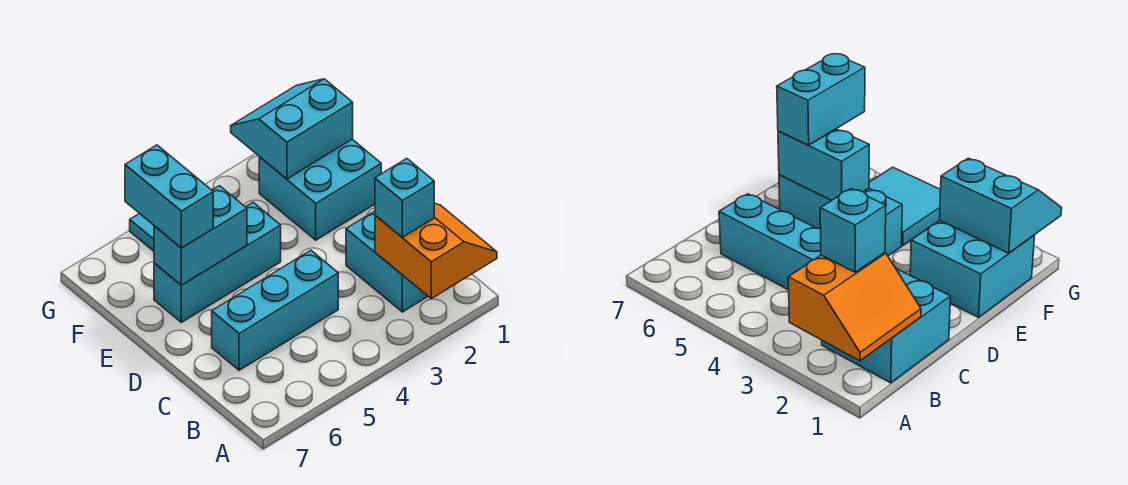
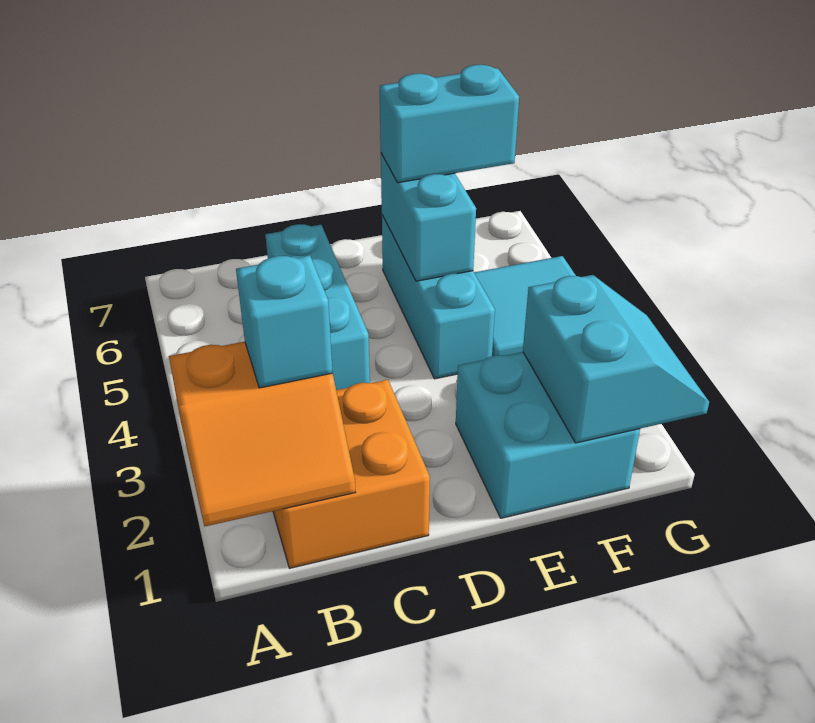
cyan 2x2 brick [346,211,428,312] -> orange 2x2 brick [273,380,430,568]

